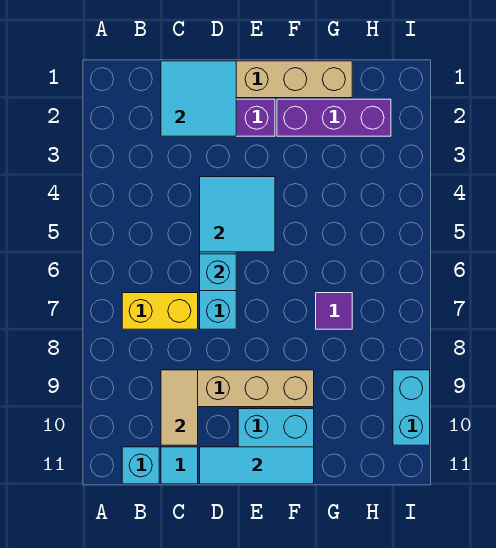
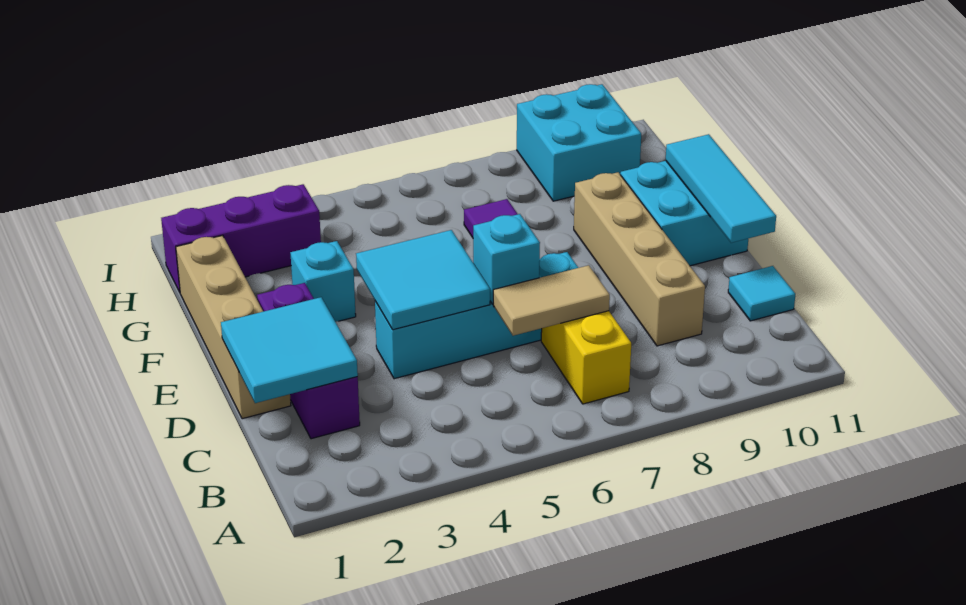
cyan 1x1 brick [122,447,159,484] -> cyan 1x1 brick moved to [290,241,356,322]
tan 1x2 tile [161,370,198,445] -> tan 1x2 tile moved to [493,265,610,336]
purple 1x3 brick [277,99,391,136] -> purple 1x3 brick turned to [161,184,321,292]
cyan 1x2 brick [393,370,430,445] -> cyan 2x2 brick [517,84,641,201]

